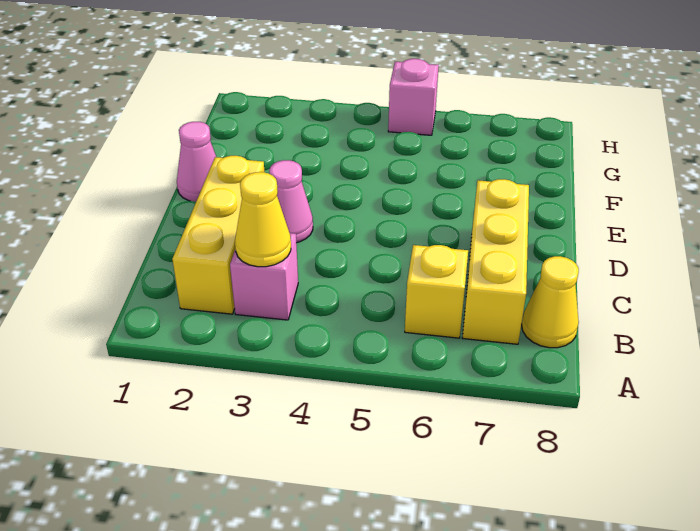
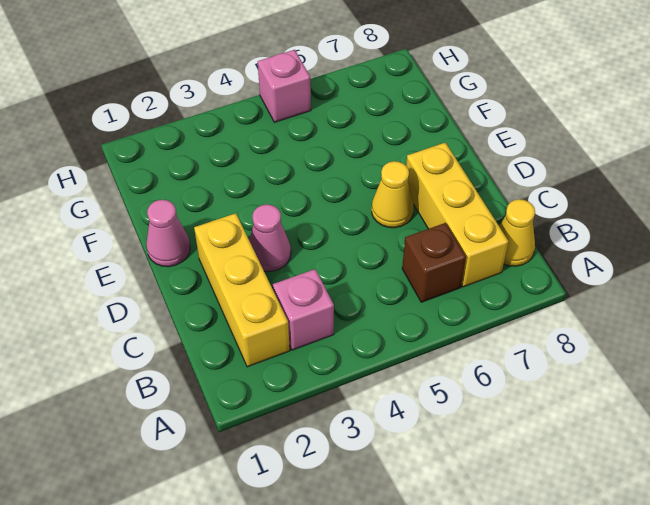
yellow 1x1 cone [235,172,291,267] -> yellow 1x1 cone moved to [372,161,414,228]
yellow 1x1 brick [405,245,468,338] -> brown 1x1 brick [402,223,466,302]

